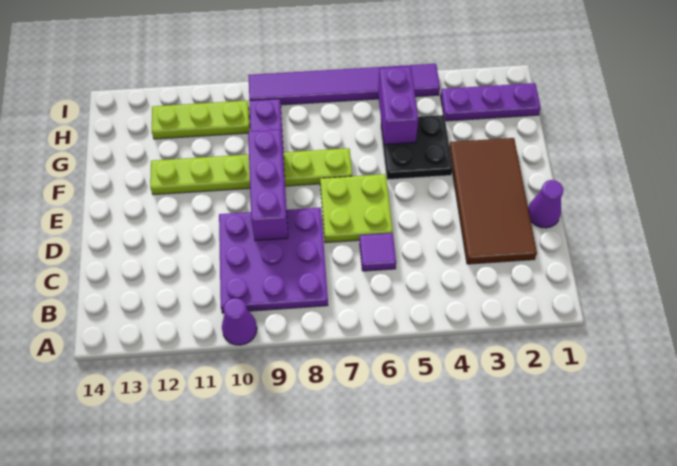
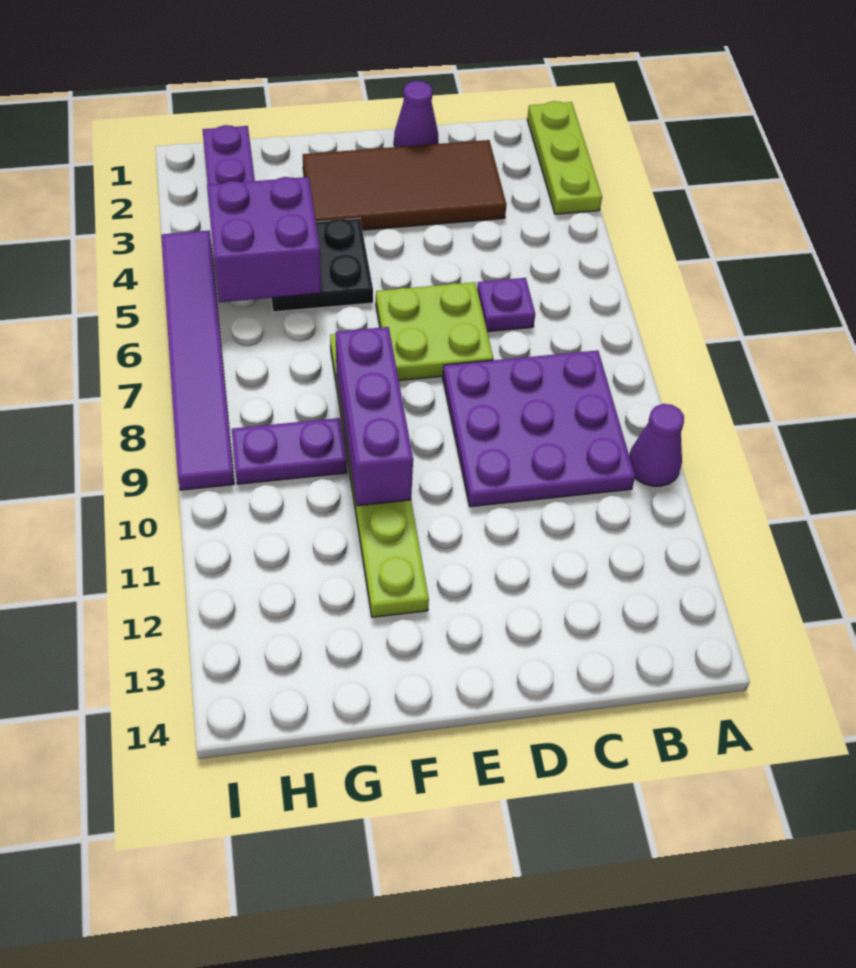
purple 1x1 tile [360,233,396,271] -> purple 1x1 plate [477,278,535,332]
purple 1x3 brick [248,129,288,241] -> purple 1x3 brick turned to [336,327,413,506]
purple 1x2 brick [378,66,418,144] -> purple 2x2 brick [207,177,321,302]
lime 1x3 plate [152,101,250,139] -> lime 1x3 plate moved to [527,101,602,214]

